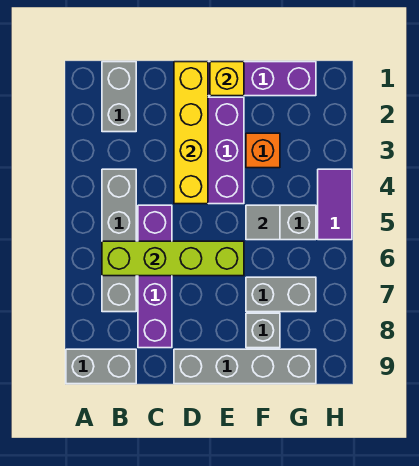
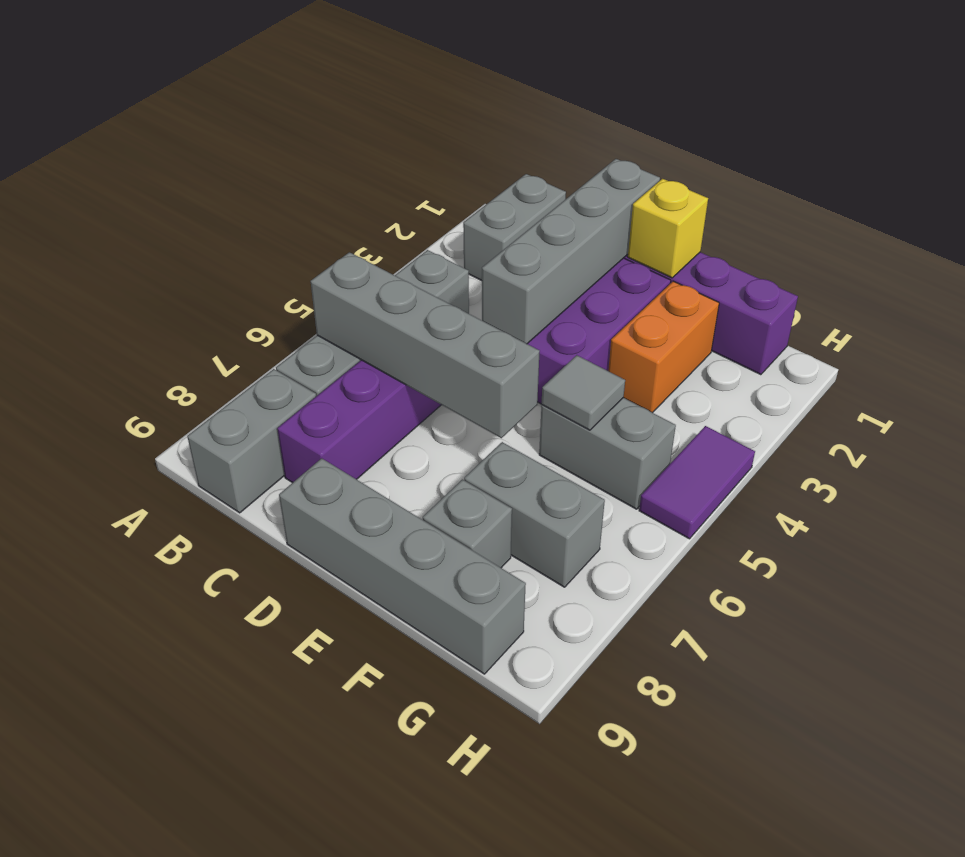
grey 1x2 brick [66,349,136,384] -> grey 1x2 brick turned to [187,369,316,513]
lime 1x4 brick [102,241,244,276] -> grey 1x4 brick [311,252,540,438]
yellow 1x4 brick [174,62,208,204] -> grey 1x4 brick [482,159,660,344]
orange 1x1 brick [246,133,280,168] -> orange 1x2 brick [608,281,719,413]

